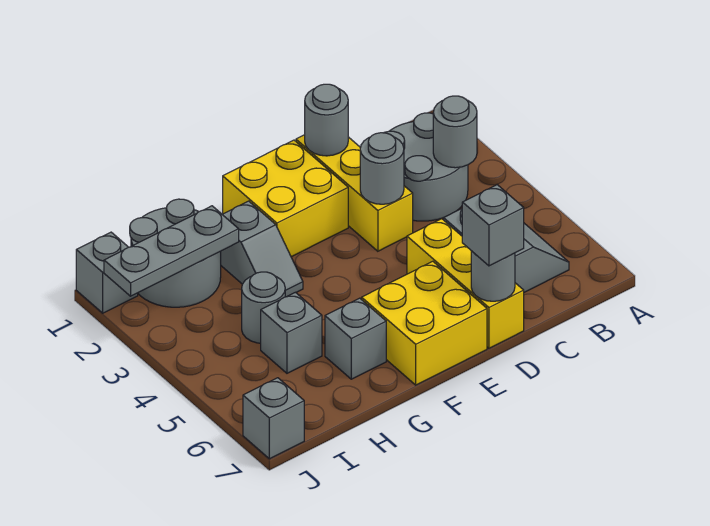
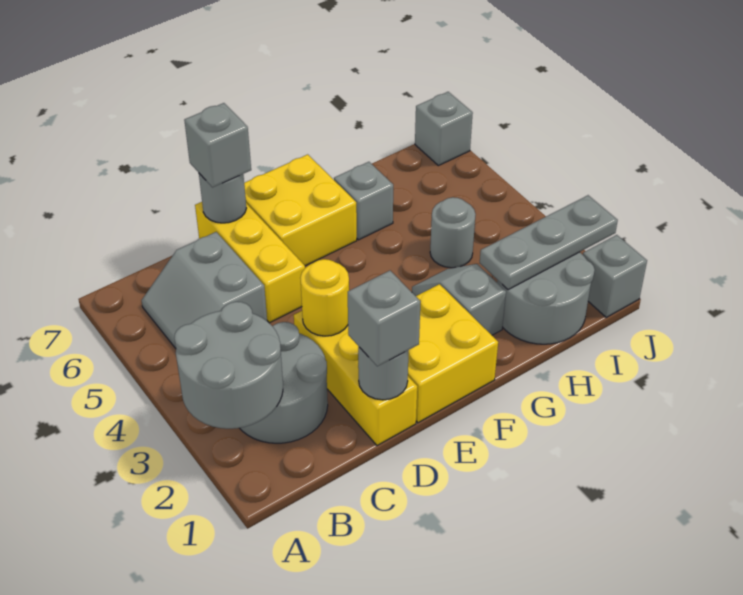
grey 1x1 round brick [433,96,477,168] -> grey 2x2 round brick [174,302,283,429]
grey 1x1 round brick [360,133,404,204] -> yellow 1x1 round brick [300,259,349,336]
grey 1x1 brick [261,292,322,373] -> grey 1x1 brick moved to [348,271,421,366]

